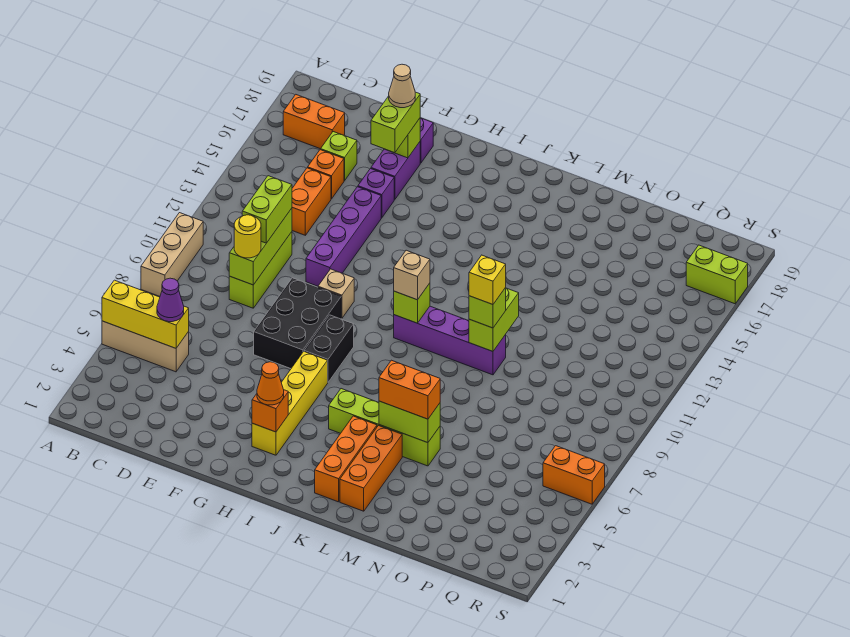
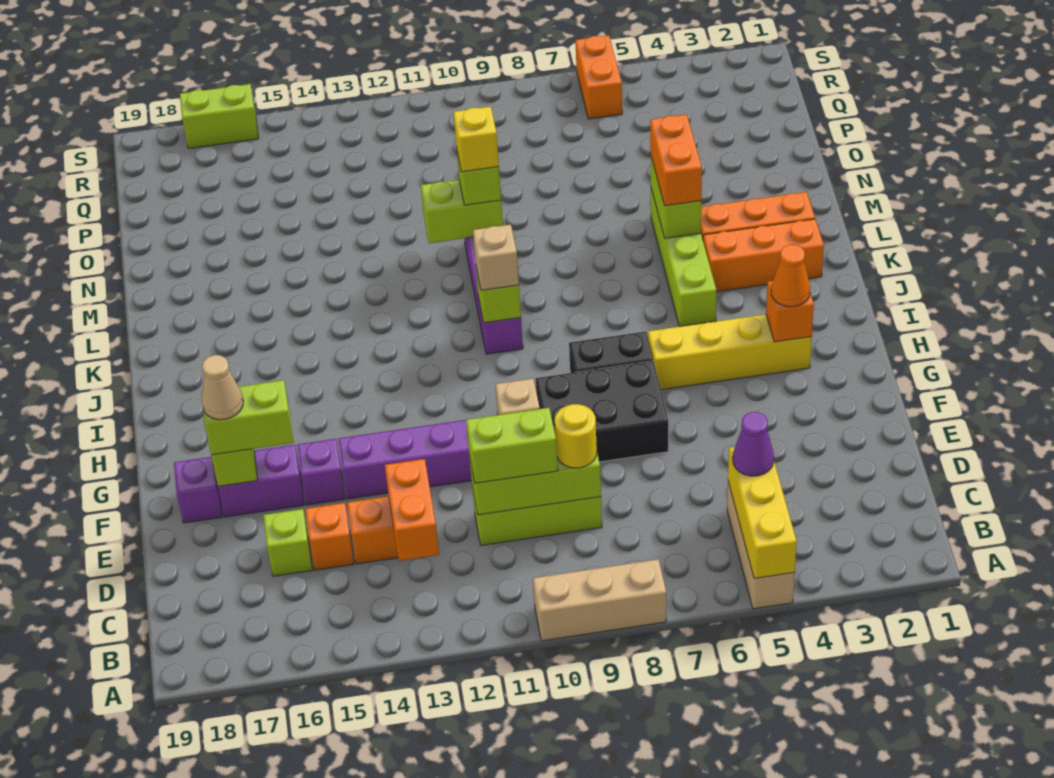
orange 1x2 brick [283,95,345,149] -> orange 1x2 brick moved to [385,459,439,561]
lime 1x2 brick [686,245,748,304] -> lime 1x2 brick turned to [180,84,259,149]

